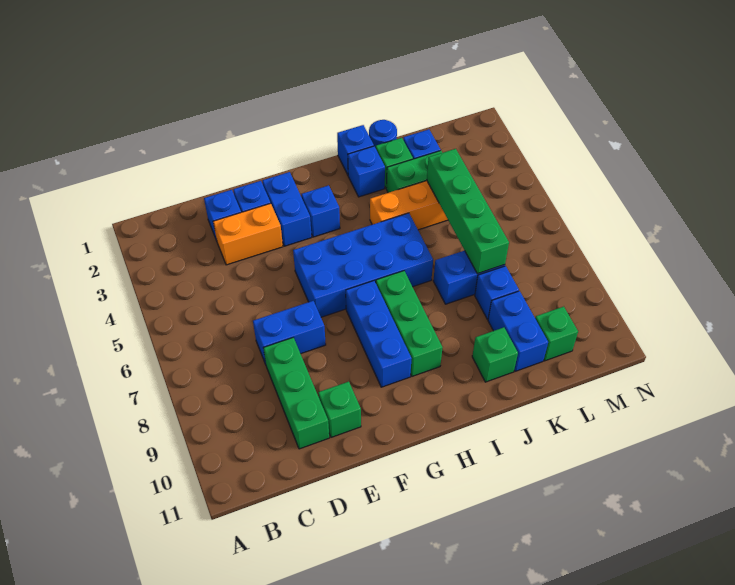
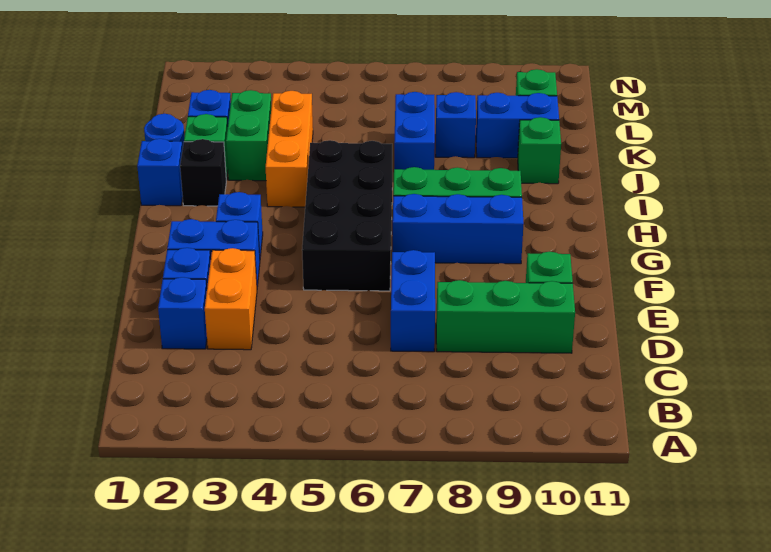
blue 2x4 brick [293,213,433,317] -> black 2x4 brick [302,140,392,291]
blue 1x1 brick [348,146,385,197] -> black 1x1 brick [180,139,226,206]
green 1x4 brick [427,149,509,274] -> none

